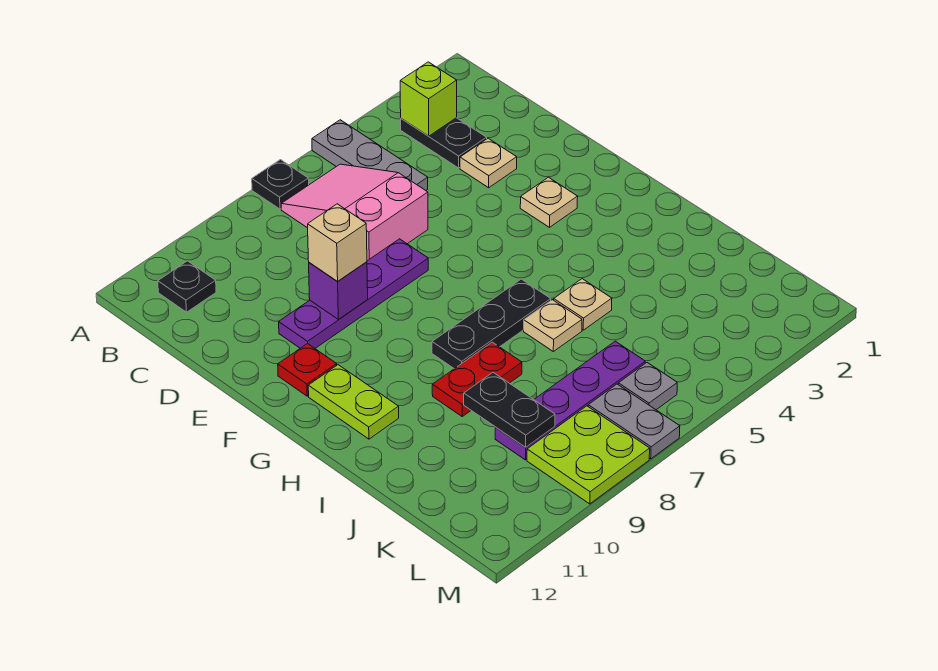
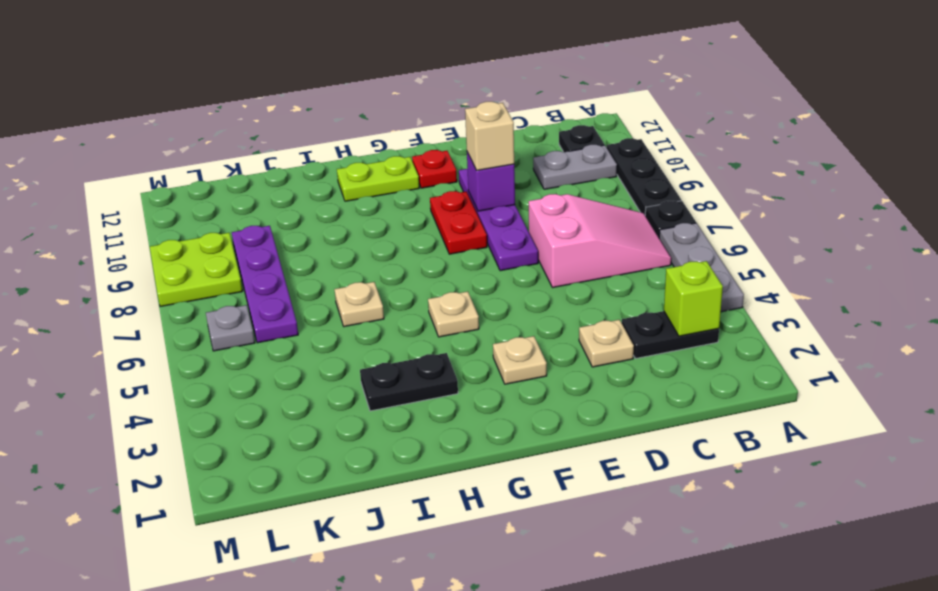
grey 1x3 plate [312,120,428,190] -> grey 1x3 plate turned to [659,223,744,312]
black 1x3 plate [432,279,551,369] -> black 1x3 plate moved to [607,138,681,214]
tan 1x1 plate [554,279,612,330] -> tan 1x1 plate moved to [428,292,479,337]
red 1x2 plate [432,342,522,416] -> red 1x2 plate moved to [430,191,487,254]
black 1x2 plate [464,372,555,447] -> black 1x2 plate moved to [360,353,458,411]
grey 1x2 plate [588,384,680,459] -> grey 1x2 plate moved to [533,145,617,189]

